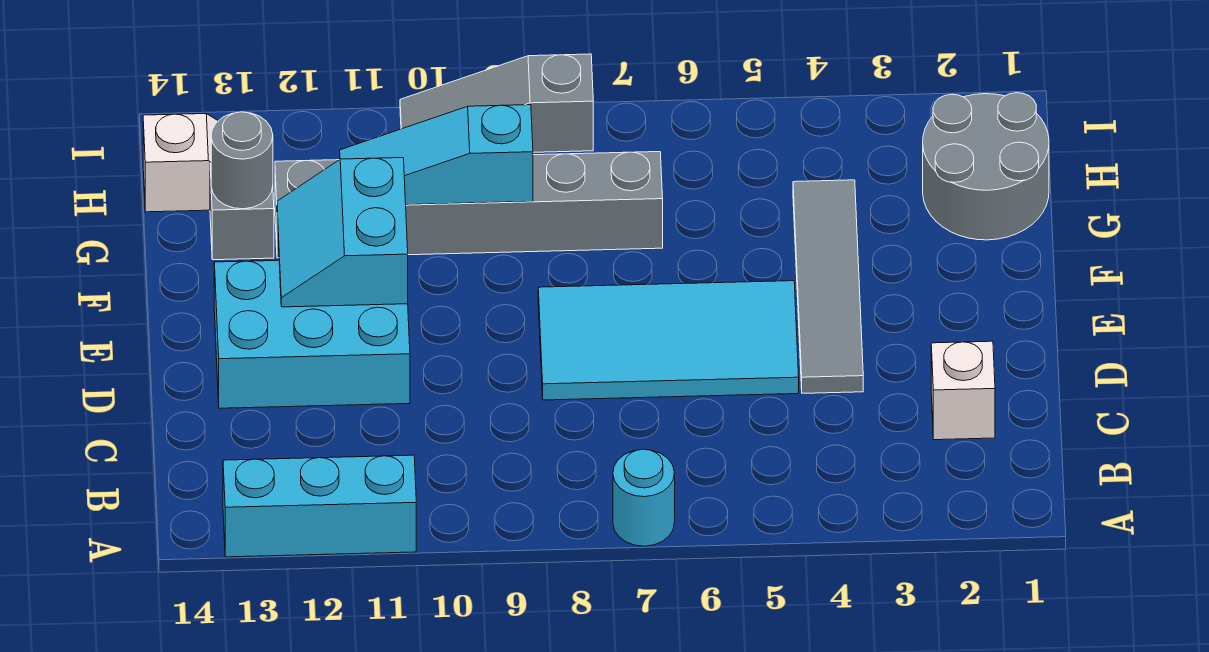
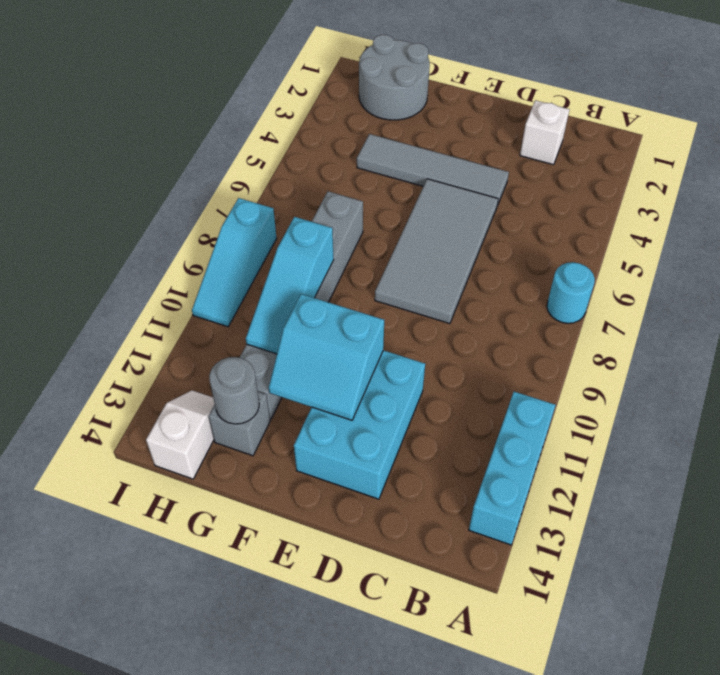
cyan 2x4 tile [538,281,799,400] -> grey 2x4 tile [375,179,498,324]
grey 1x3 slope [400,54,593,152] -> cyan 1x3 slope [192,198,277,327]

